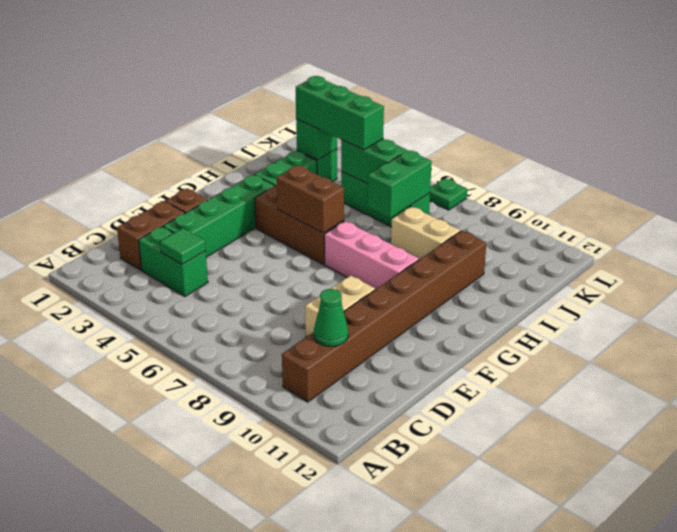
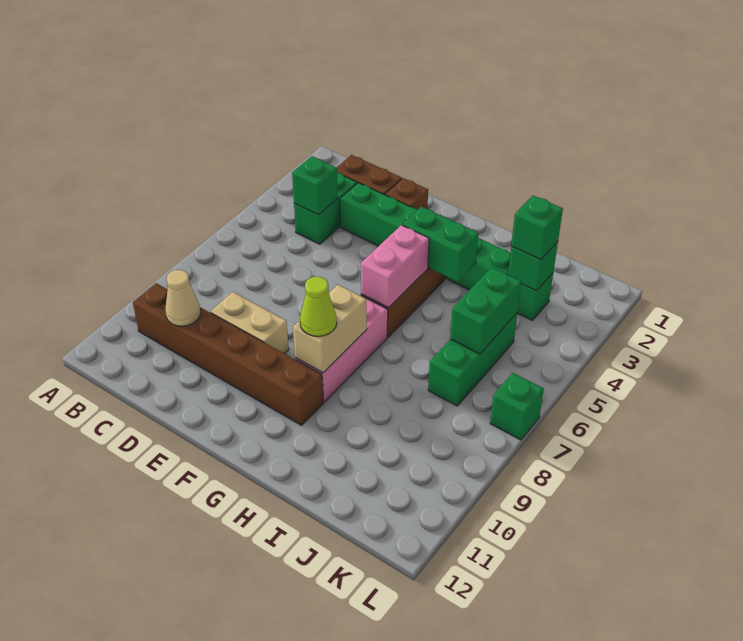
brown 1x8 brick [282,231,486,402] -> brown 1x6 brick [133,283,323,425]
green 1x1 tile [160,228,206,264] -> green 1x1 brick [292,156,338,215]
green 1x1 cone [314,289,348,346] -> tan 1x1 cone [165,270,201,326]
brown 1x2 brick [276,165,344,233] -> pink 1x2 brick [361,225,429,308]
none -> lime 1x1 cone [300,277,337,336]
green 1x2 brick [367,150,432,218] -> green 1x2 brick moved to [402,207,478,282]
tan 1x2 brick [391,206,460,259] -> tan 1x2 brick moved to [293,285,367,373]
green 1x3 brick [296,76,384,150] -> green 1x1 brick [511,196,563,260]
green 1x1 plate [430,178,467,210] -> green 1x1 brick [490,373,544,440]

